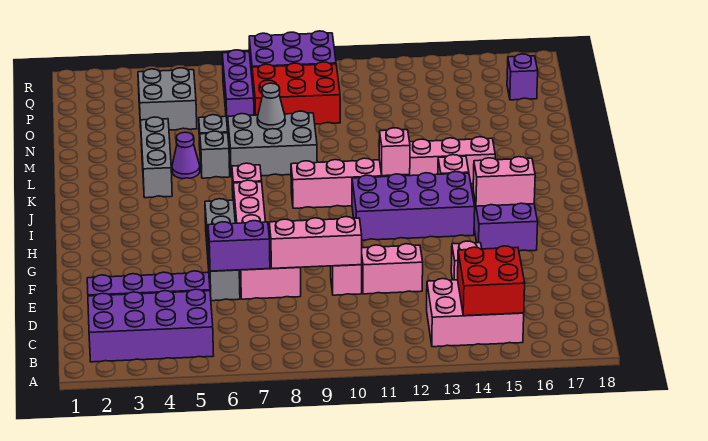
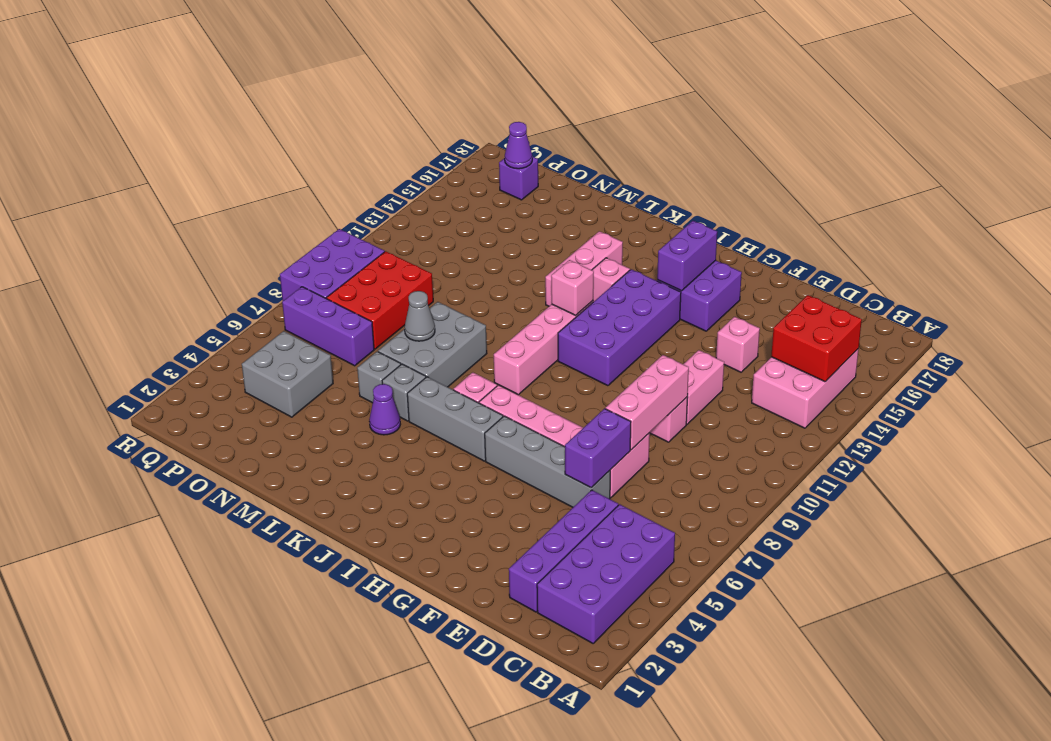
pink 1x2 brick [473,157,535,206] -> purple 1x2 brick [657,221,717,291]
grey 1x3 brick [141,117,172,198] -> grey 1x3 brick moved to [407,377,503,461]
none -> purple 1x1 cone [505,122,532,169]

